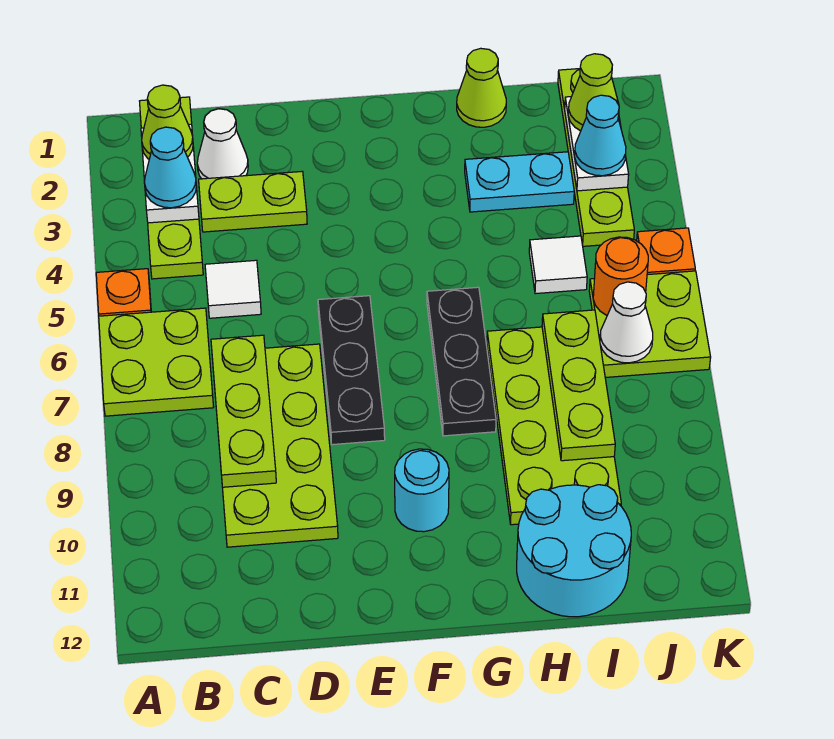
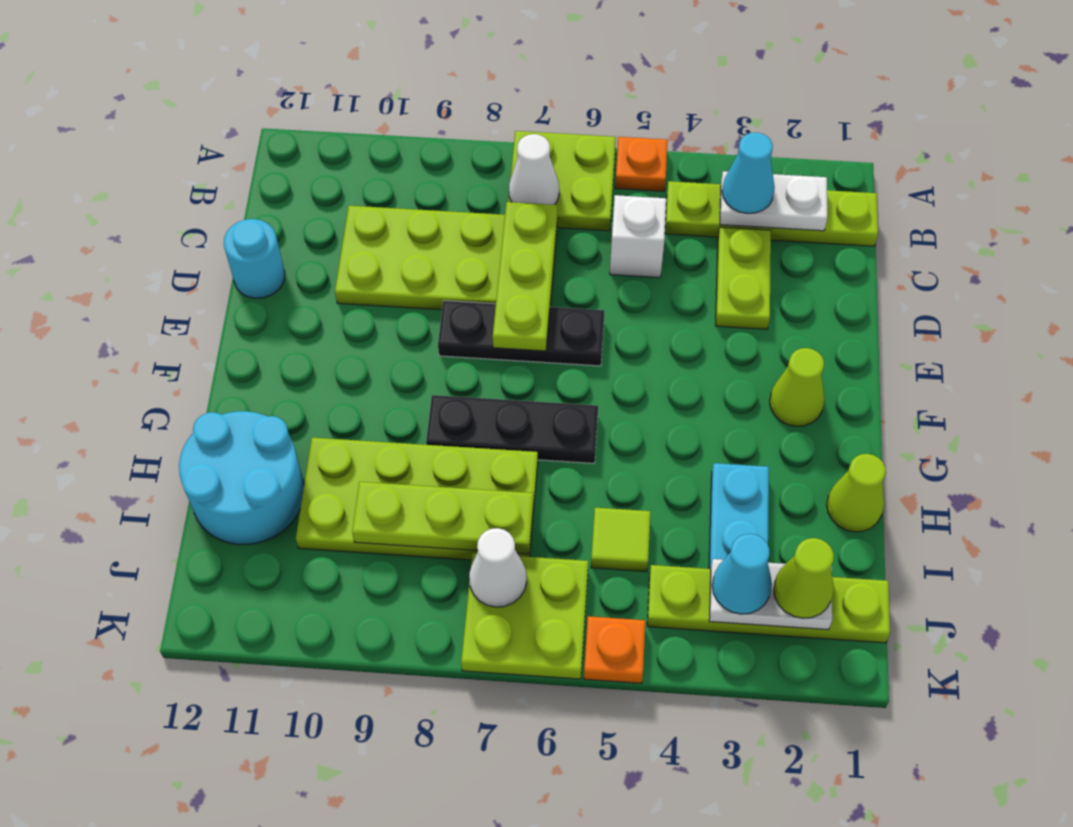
lime 1x1 cone [142,85,193,159] -> lime 1x1 cone moved to [770,348,825,426]
white 1x1 cone [197,109,248,179] -> white 1x1 cone moved to [509,134,559,205]
white 1x1 tile [205,260,261,318] -> white 1x1 brick [610,195,666,278]
lime 1x3 plate [211,335,276,487] -> lime 1x3 plate turned to [493,202,557,351]
cyan 1x1 round brick [395,449,449,532] -> cyan 1x1 round brick moved to [224,219,285,298]
white 1x1 tile [529,236,587,294] -> lime 1x1 tile [591,508,650,572]
orange 1x1 round brick [593,237,648,315] -> none

